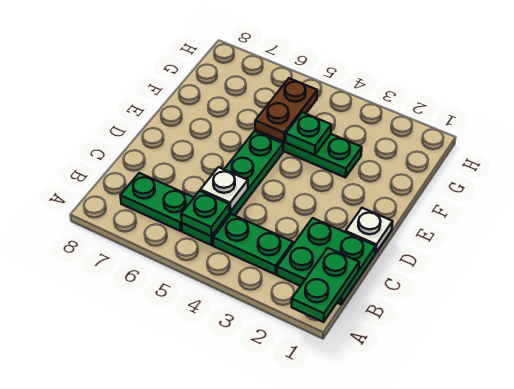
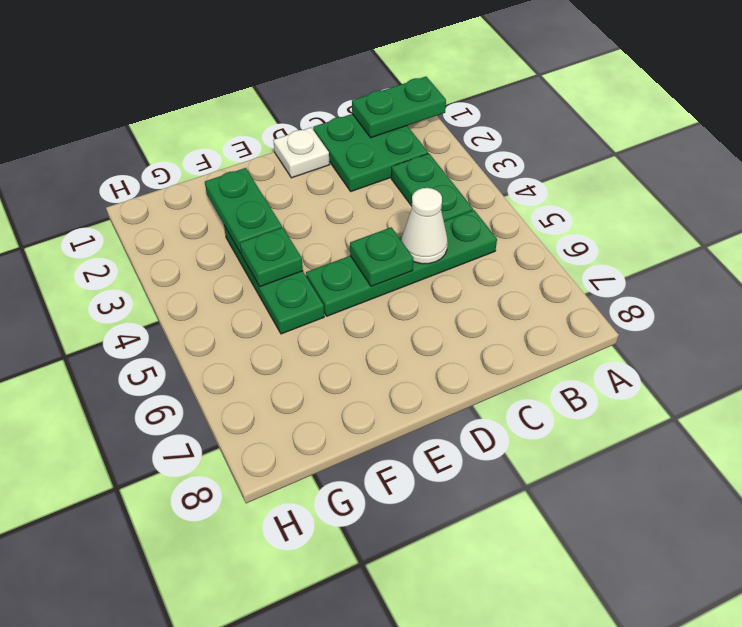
green 1x1 plate [181,191,230,236] -> green 1x1 plate moved to [350,227,413,287]
green 1x2 plate [120,173,194,231] -> green 1x2 plate moved to [205,168,282,253]
white 1x1 plate [201,167,248,212] -> white 1x1 cone [402,188,448,264]
brown 1x2 plate [255,78,317,142] -> none

